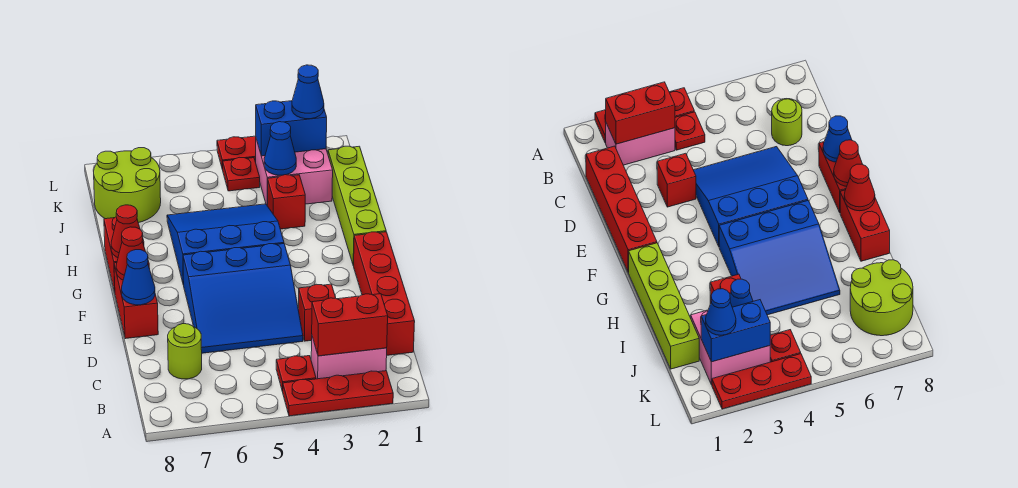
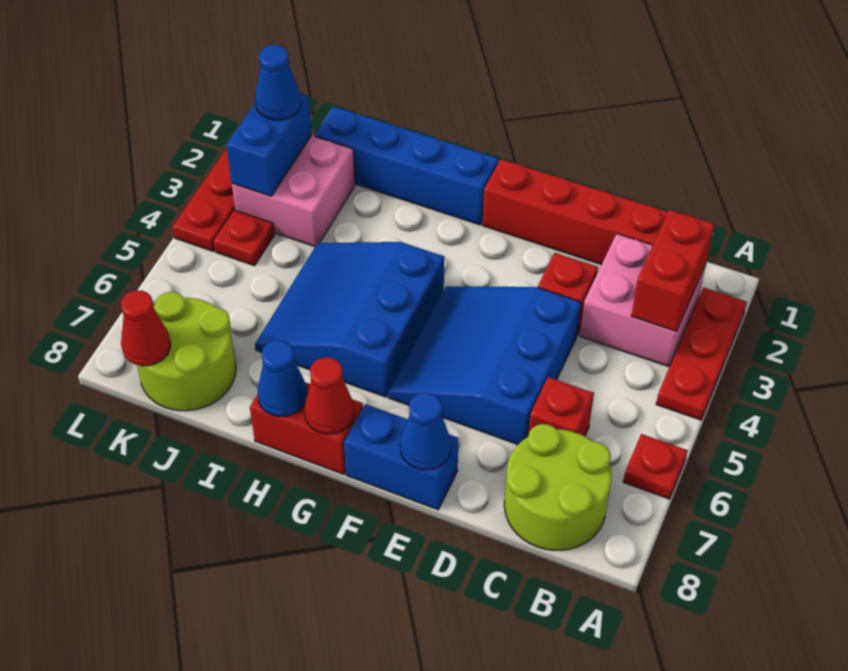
pink 1x2 brick [311,337,387,379] -> pink 2x2 brick [580,234,706,367]
red 1x1 plate [276,356,316,392] -> red 1x1 plate moved to [623,434,688,499]
lime 1x1 round brick [168,324,202,379] -> lime 2x2 round brick [504,424,612,550]
blue 3x3 slope [183,244,303,353] -> blue 3x3 slope turned to [388,286,581,444]
red 1x2 brick [114,263,158,339] -> blue 1x2 brick [344,404,459,510]
red 1x1 cone [116,227,150,280] -> red 1x1 cone moved to [121,290,171,366]
lime 1x4 brick [328,146,386,265] -> blue 1x4 brick [315,106,499,225]
red 1x1 brick [268,175,305,229] -> red 1x1 brick moved to [528,377,594,436]
blue 1x1 cone [264,122,296,175] -> blue 1x1 cone moved to [258,340,307,417]

